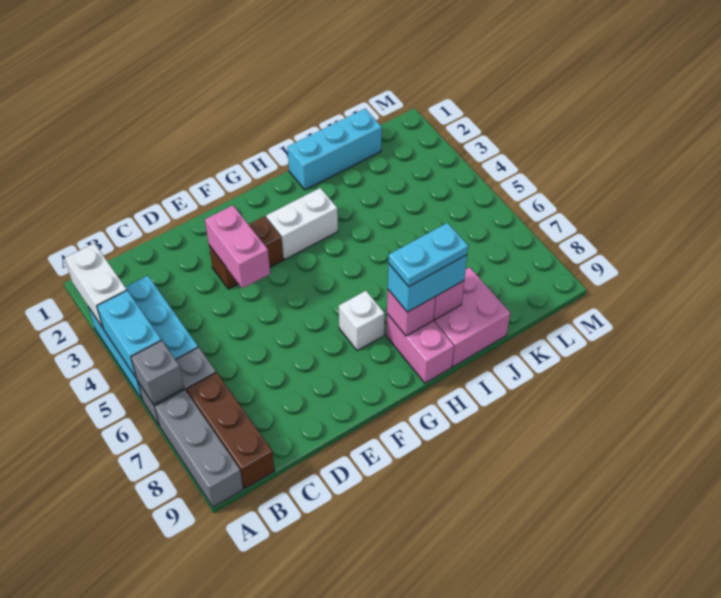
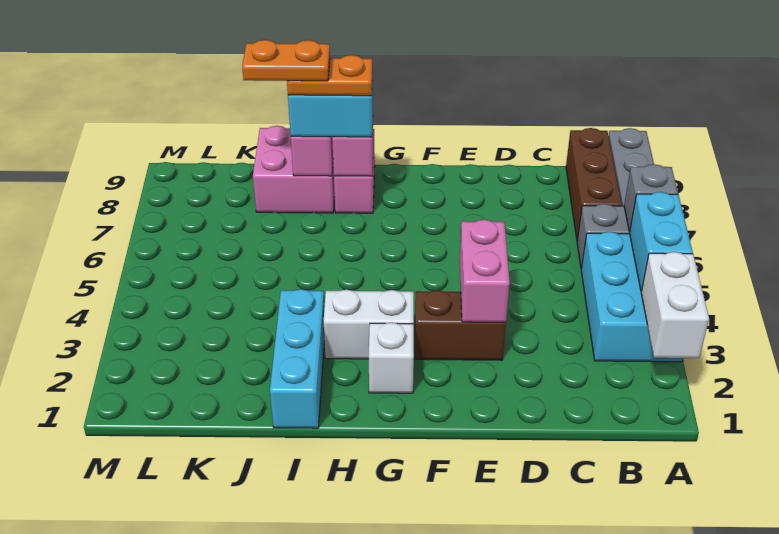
white 1x1 brick [339,291,385,351] -> white 1x1 brick moved to [369,322,414,393]
cyan 1x2 plate [389,223,468,287] -> orange 1x2 plate [287,55,372,96]
cyan 1x3 brick [287,109,382,190] -> cyan 1x3 brick turned to [270,289,325,428]
none -> orange 1x2 plate [242,40,330,81]

